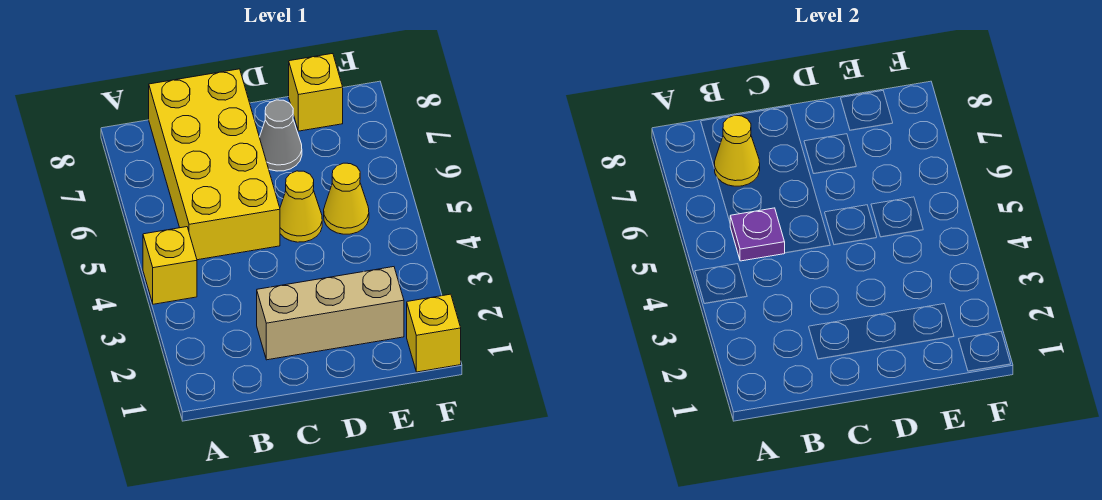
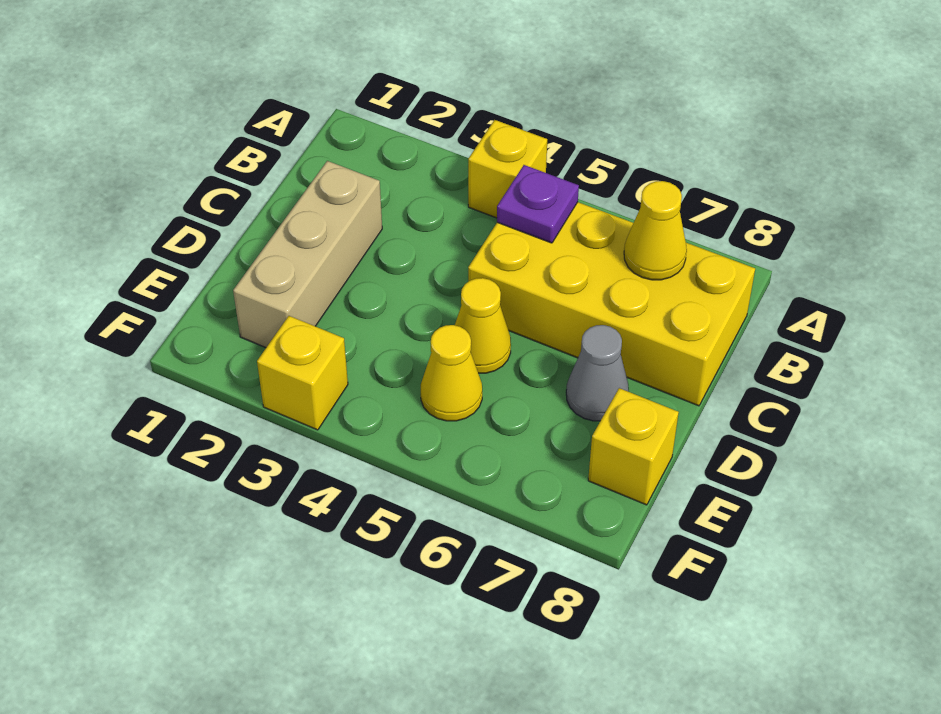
yellow 1x1 brick [407,294,461,372] -> yellow 1x1 brick moved to [257,316,348,430]

